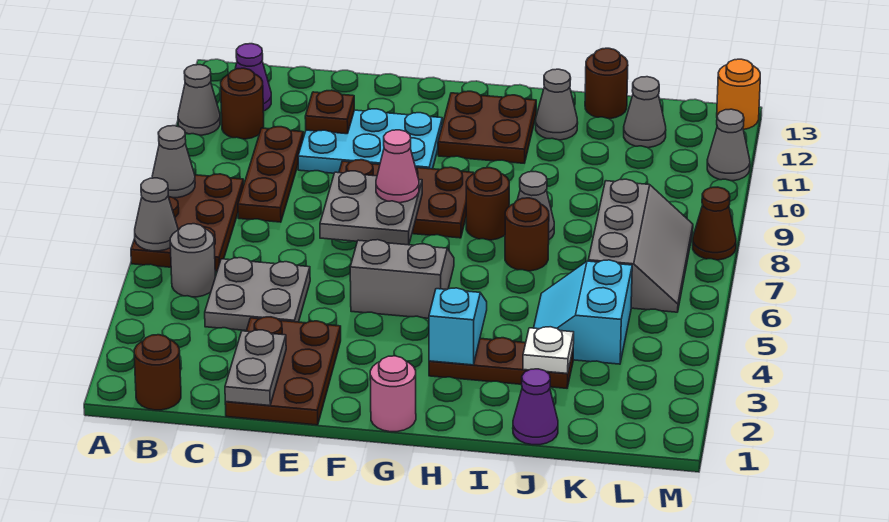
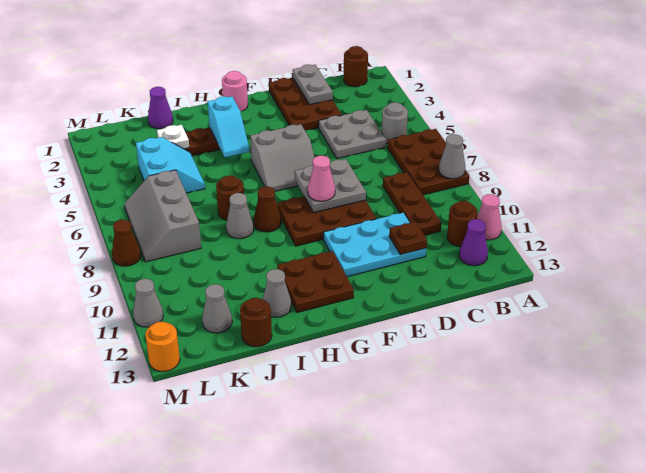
grey 1x1 cone [135,178,178,251] -> none
grey 1x1 cone [178,65,220,135] -> pink 1x1 cone [477,194,502,240]
brown 1x1 round brick [466,168,509,240] -> brown 1x1 cone [254,186,281,232]

